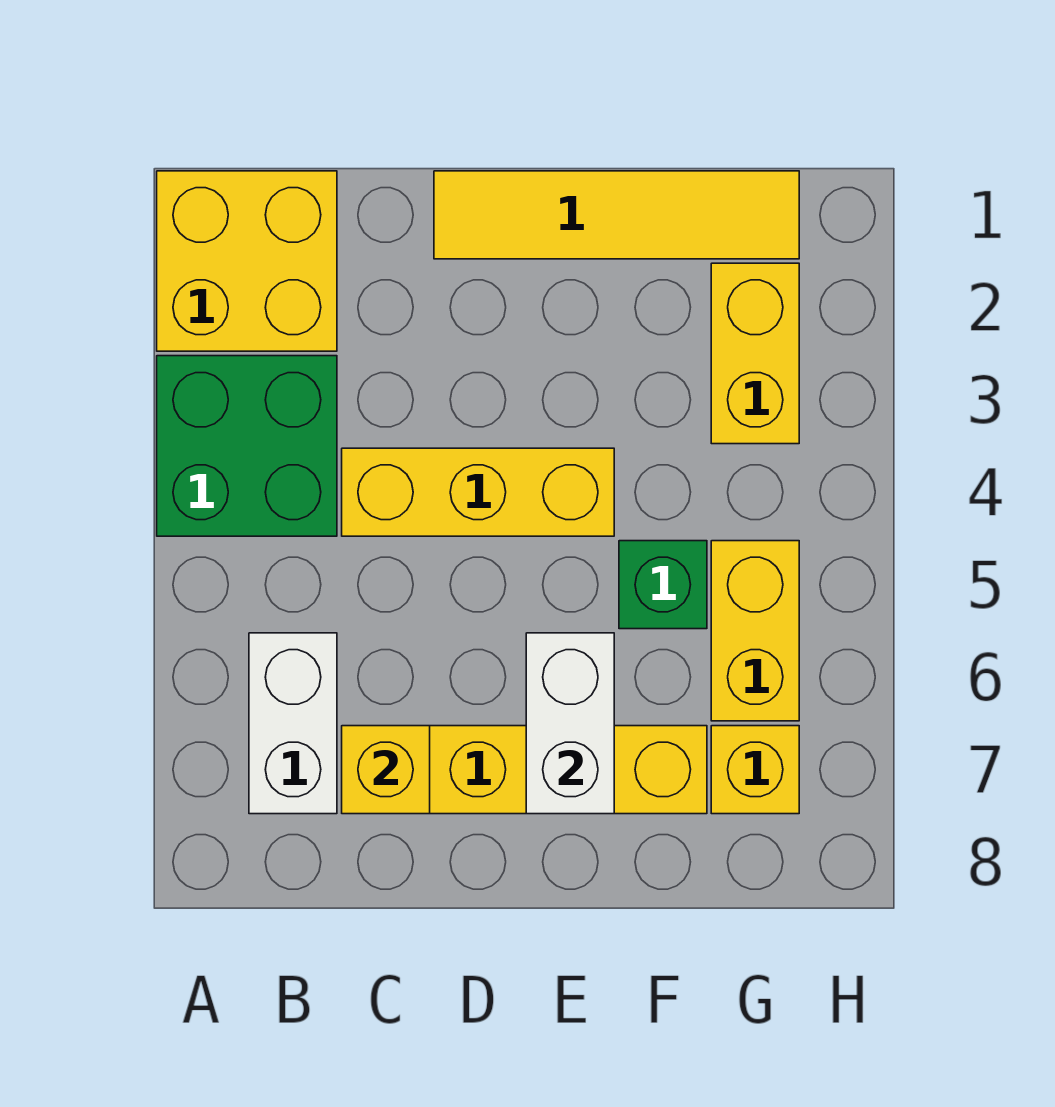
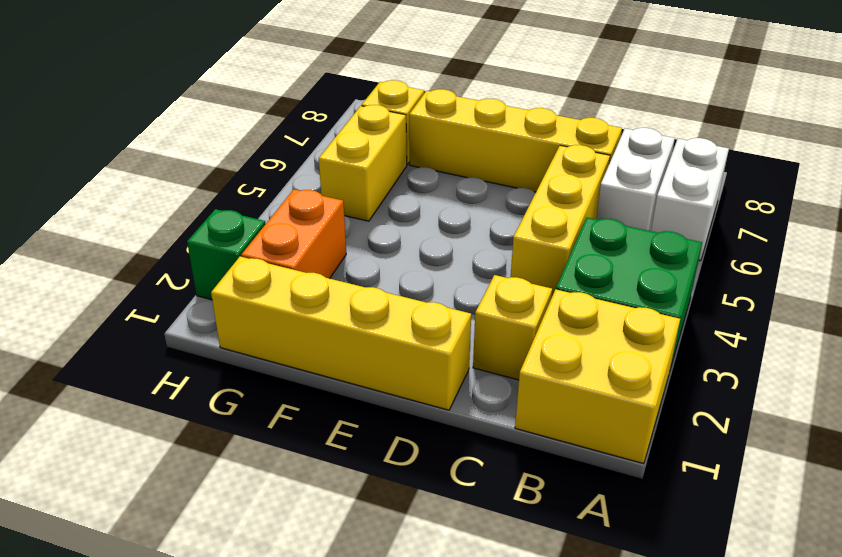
yellow 1x3 brick [342,448,614,536] -> yellow 1x3 brick turned to [511,145,610,298]
yellow 1x1 brick [342,726,430,814] -> yellow 1x1 brick moved to [473,275,552,380]
yellow 1x4 tile [434,171,799,259] -> yellow 1x4 brick [211,257,471,410]
white 1x2 brick [526,633,614,814] -> white 1x2 brick moved to [651,138,729,261]
green 1x1 brick [619,541,707,629] -> green 1x1 brick moved to [187,209,265,300]
yellow 1x2 brick [711,263,799,444] -> orange 1x2 brick [241,189,346,279]

